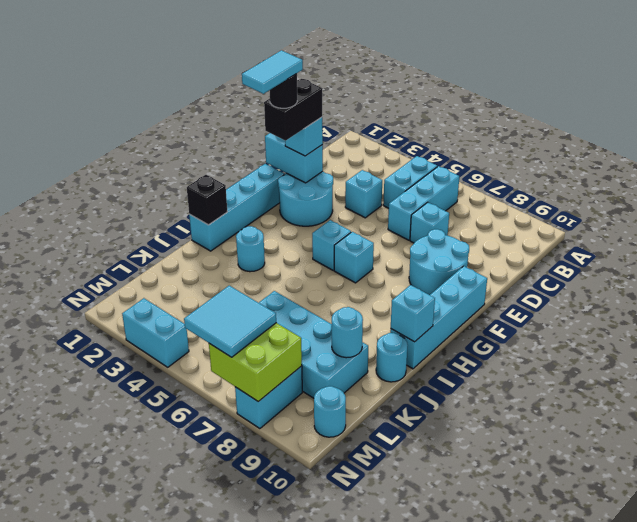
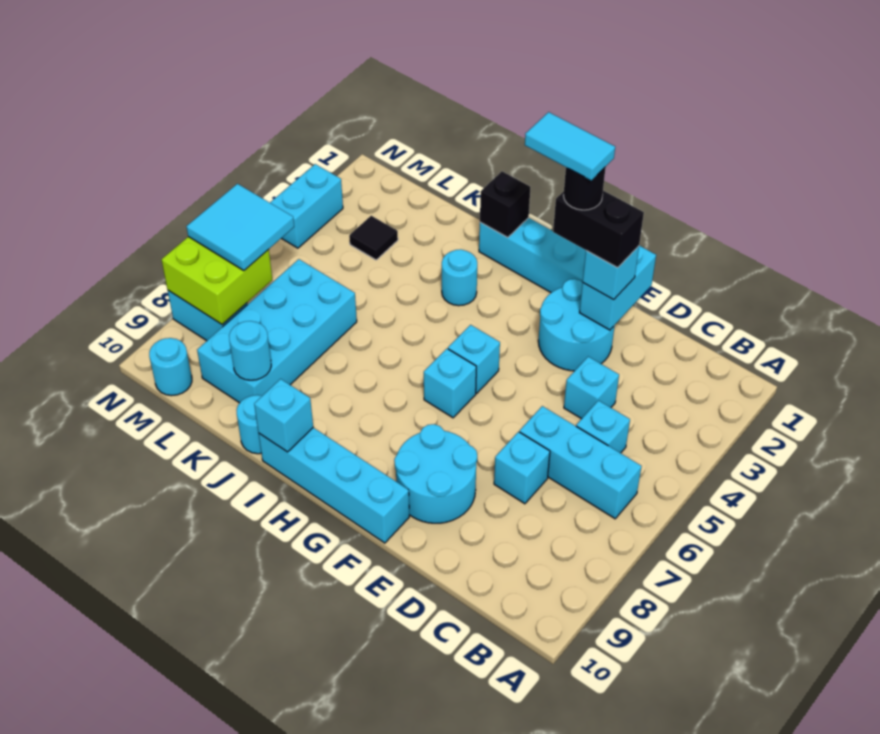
cyan 1x2 brick [383,156,437,208] -> cyan 1x1 brick [576,400,630,453]
none -> black 1x1 tile [349,216,398,260]

